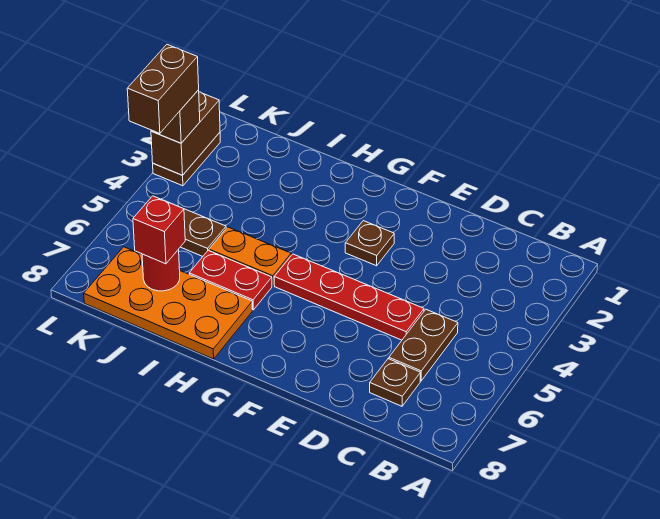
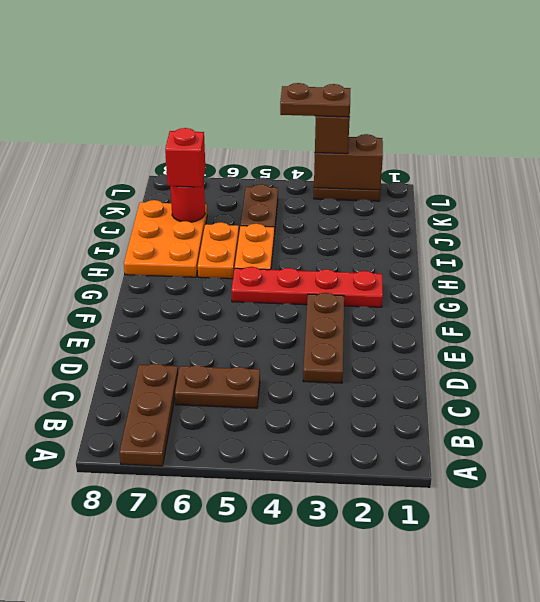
brown 1x1 plate [370,359,421,406] -> brown 1x3 plate [119,364,178,466]
red 1x4 plate [274,254,424,340] -> red 1x4 plate turned to [231,267,383,307]
brown 1x1 plate [345,221,394,266] -> brown 1x3 plate [303,293,344,383]
red 1x2 plate [189,250,272,310] -> orange 1x2 plate [198,222,239,279]
orange 2x4 plate [84,247,252,359] -> orange 2x3 plate [124,200,207,277]
brown 1x2 brick [127,45,199,133] -> brown 1x2 plate [280,83,350,117]

